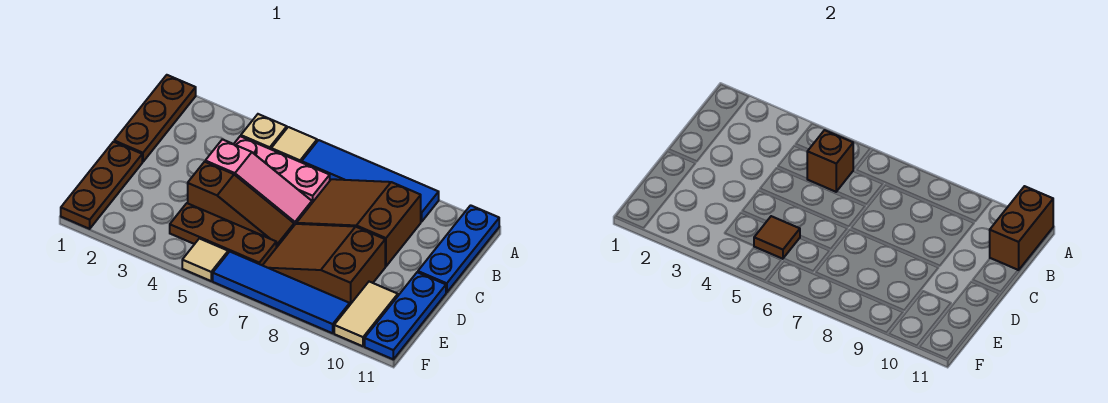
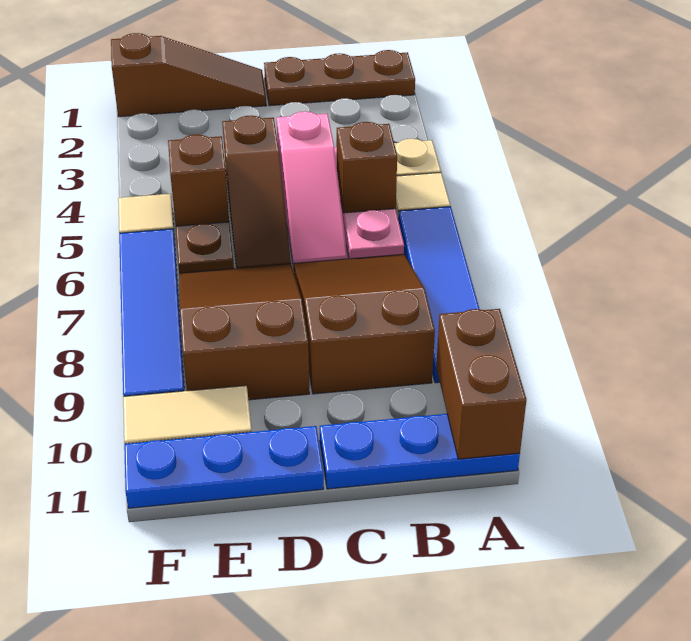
brown 1x2 brick [990,186,1053,270] -> brown 1x2 brick turned to [436,309,526,459]
brown 1x3 plate [61,142,142,229] -> brown 1x3 slope [111,33,267,117]
brown 1x1 tile [754,216,800,259] -> brown 1x1 brick [168,135,229,226]

